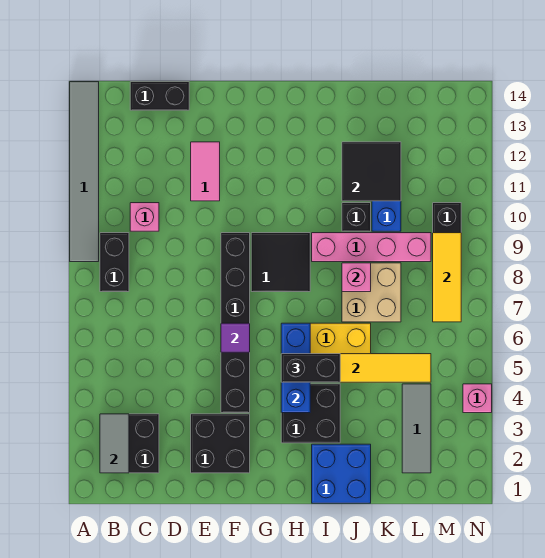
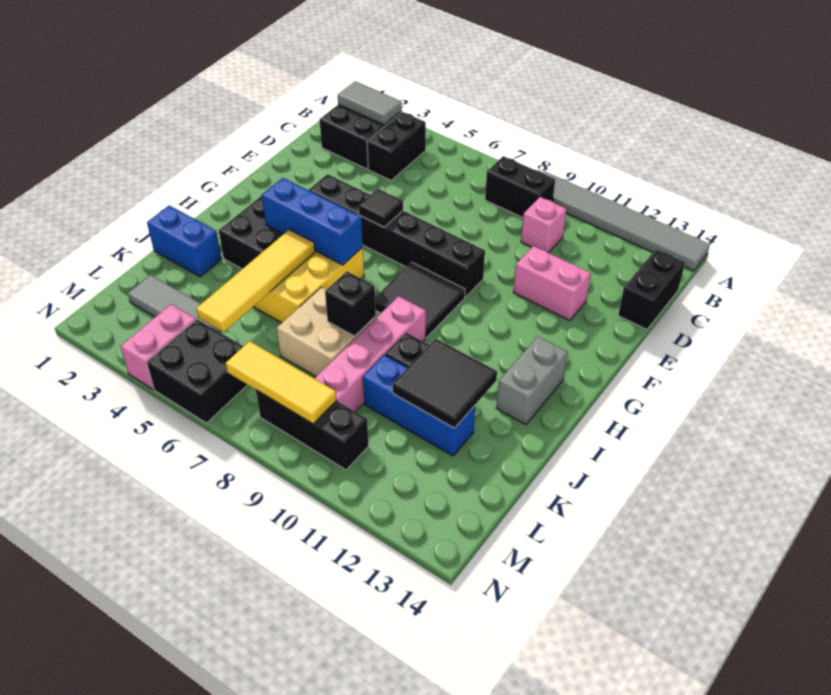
black 2x2 brick [191,414,250,473] -> black 2x2 brick moved to [147,320,247,423]
pink 1x2 tile [191,142,220,201] -> pink 1x2 brick [513,246,591,321]
purple 1x1 tile [221,323,250,352] -> black 1x1 tile [359,189,403,227]
black 1x2 brick [281,354,340,382] -> black 1x2 brick moved to [367,112,426,180]
none -> grey 1x2 brick [497,337,568,425]
blue 2x2 brick [312,444,371,503] -> blue 1x2 brick [147,205,221,277]
pink 1x1 brick [342,263,371,292] -> black 1x1 brick [325,272,376,336]
pink 1x1 brick [463,384,492,413] -> pink 1x2 brick [121,304,196,389]

